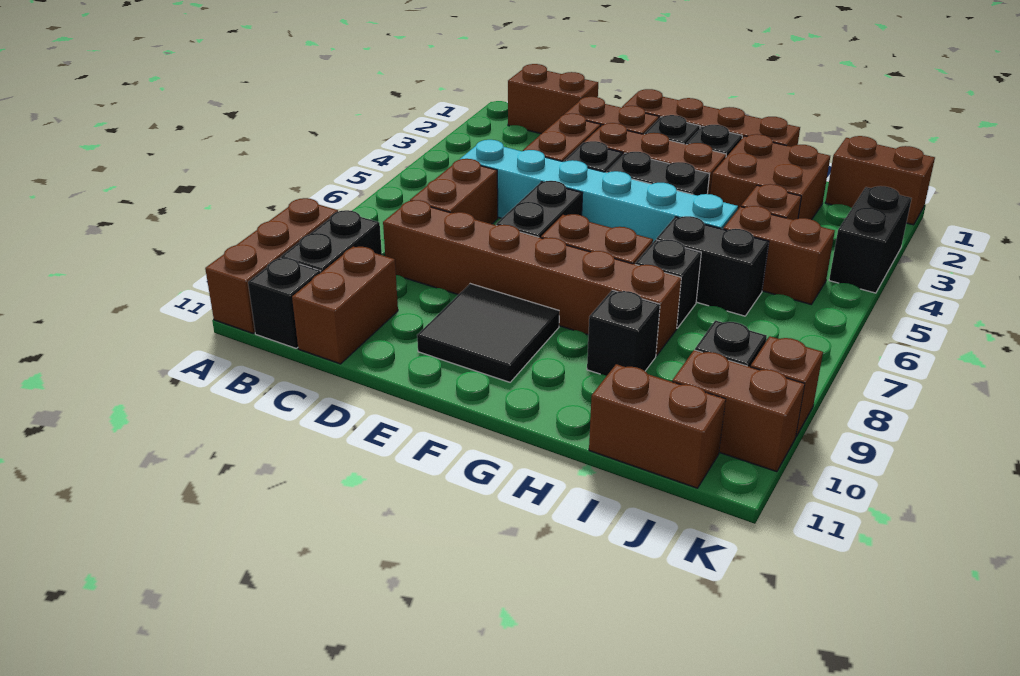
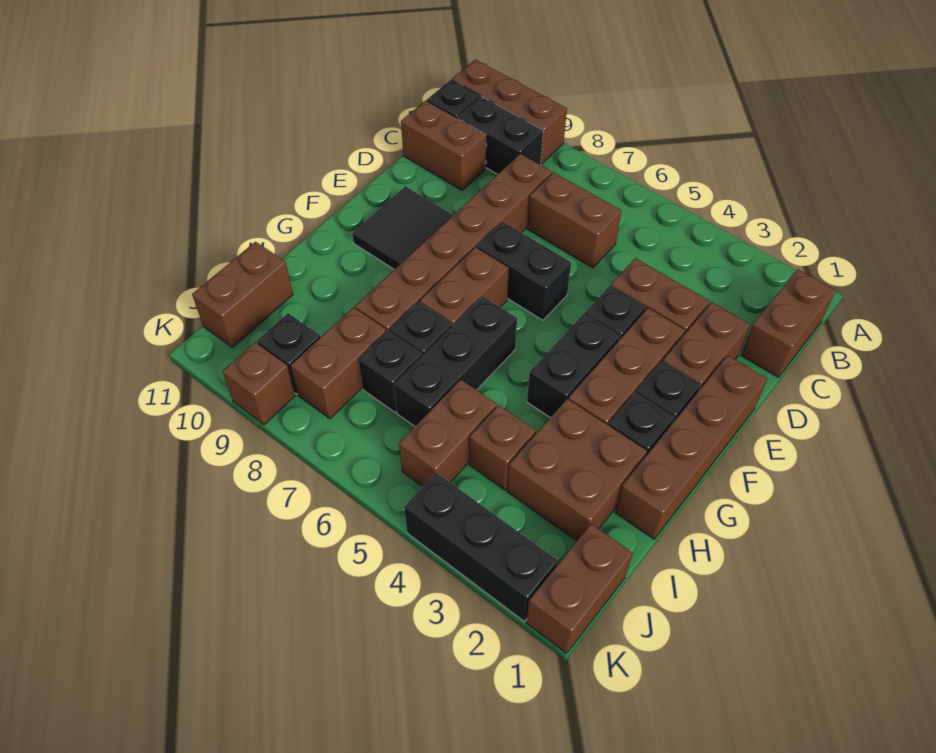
cyan 1x6 brick [460,140,738,242] -> none
black 1x2 brick [656,216,769,316] -> black 1x3 brick [394,296,517,426]
black 1x1 brick [587,290,660,376] -> black 1x1 brick moved to [358,331,422,413]
brown 1x2 brick [672,350,805,472] -> brown 1x2 brick moved to [291,307,387,419]
black 1x2 brick [829,186,912,293] -> black 1x3 brick [404,473,558,621]

